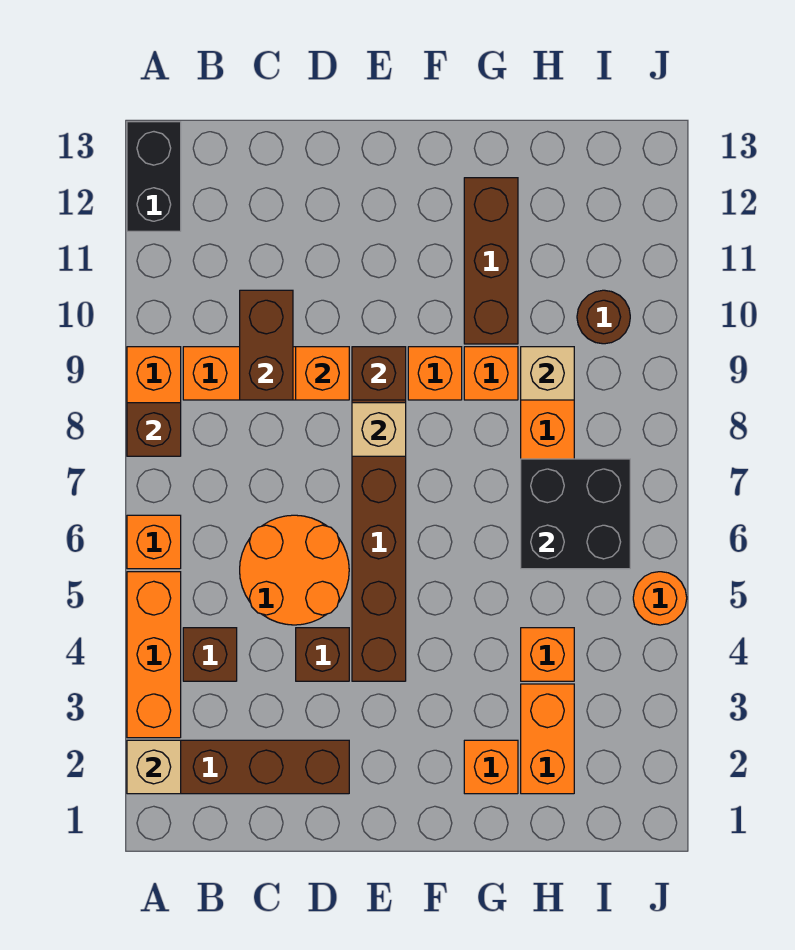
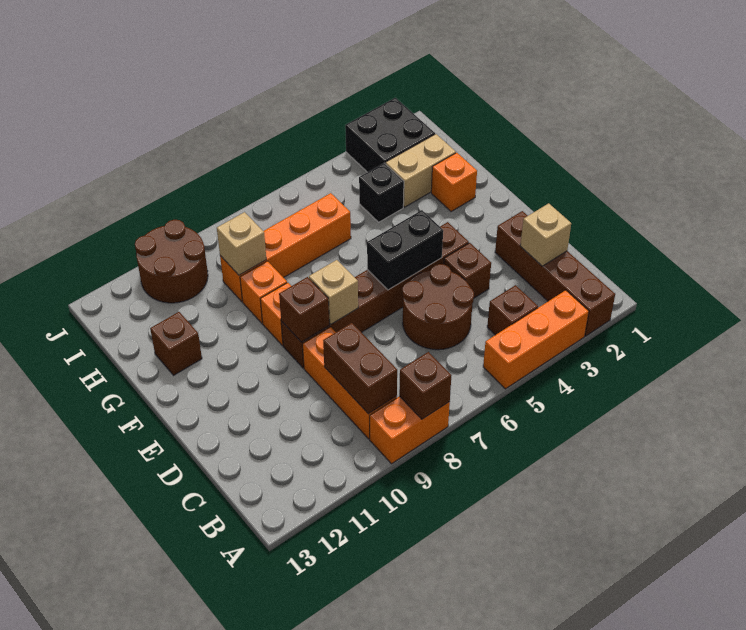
tan 1x1 brick [127,740,181,794] -> tan 1x1 brick moved to [520,203,571,266]
orange 1x1 brick [127,515,181,569] -> none
black 1x2 brick [127,122,181,231] -> black 1x2 brick moved to [367,210,443,290]
orange 2x2 round brick [240,515,349,625] -> brown 2x2 round brick [402,264,474,350]
brown 1x2 brick [240,290,293,400] -> brown 1x2 brick turned to [323,323,397,414]
orange 1x1 brick [296,347,349,400] -> none
brown 1x3 brick [464,178,518,344] -> brown 1x1 brick [150,312,202,375]
orange 1x2 brick [521,684,574,794] -> tan 1x2 brick [386,134,456,207]
orange 1x1 brick [521,628,574,681] -> black 1x1 brick [359,163,404,222]
black 2x2 brick [521,459,630,569] -> black 2x2 brick moved to [345,98,435,172]
brown 1x1 round brick [577,290,630,344] -> brown 2x2 round brick [135,220,208,303]
orange 1x1 round brick [633,572,687,625] -> none

